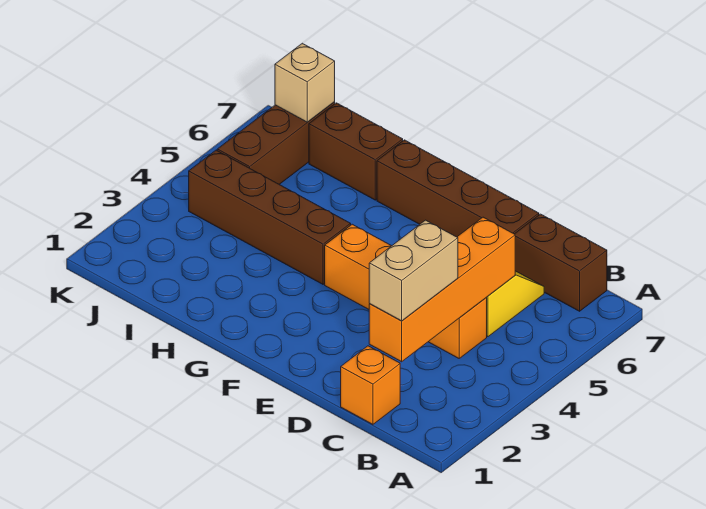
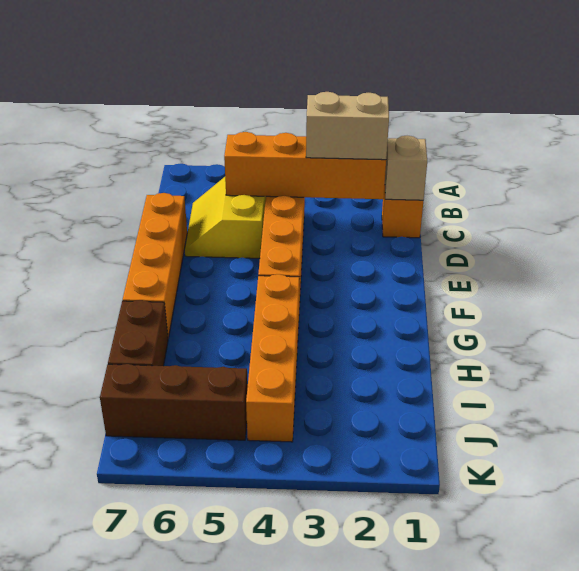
brown 1x2 brick [515,214,607,311] -> none
brown 1x4 brick [377,140,539,237] -> orange 1x4 brick [123,193,187,338]
brown 1x4 brick [189,150,351,284] -> orange 1x4 brick [246,274,300,442]
tan 1x1 brick [275,43,335,122] -> tan 1x1 brick moved to [385,136,427,200]

